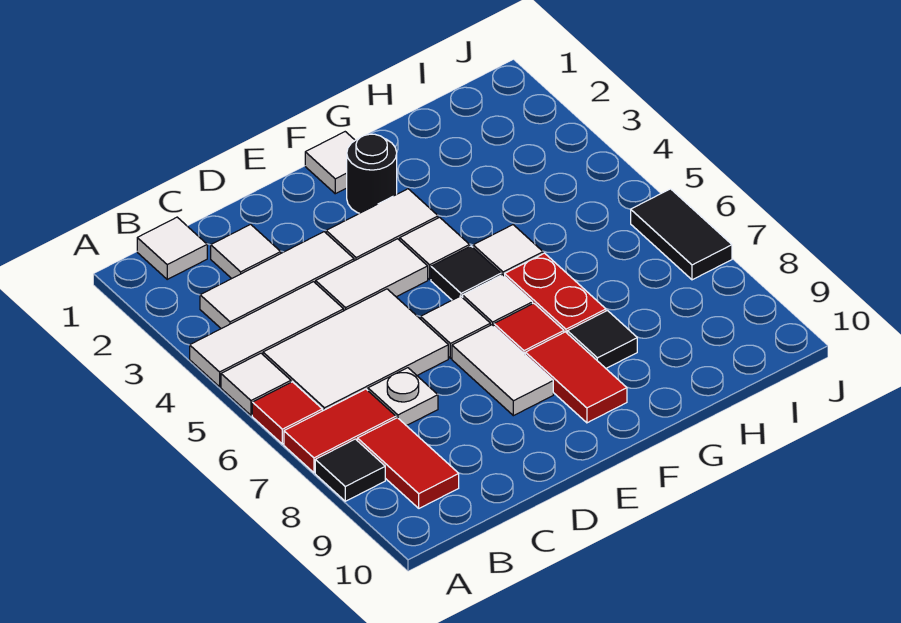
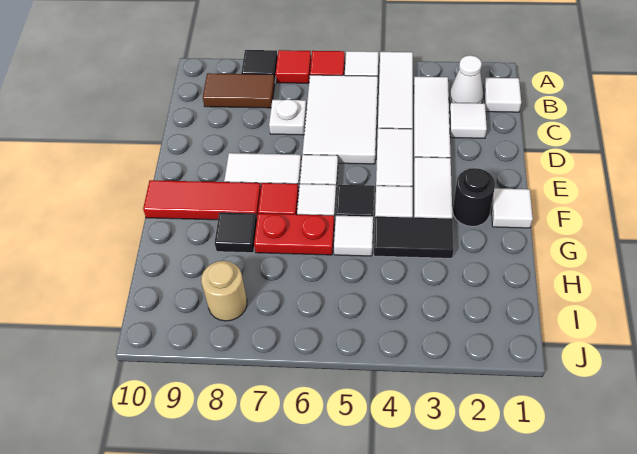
red 1x2 tile [284,389,396,473] -> red 1x1 tile [276,50,311,83]
none -> white 1x1 cone [449,55,483,103]
red 1x2 tile [357,418,459,508] -> brown 1x2 tile [203,73,275,108]
red 1x2 tile [525,332,627,423] -> red 1x3 tile [143,180,261,220]
none -> tan 1x1 round brick [201,261,247,321]
black 1x2 tile [631,189,732,280] -> black 1x2 tile moved to [374,217,454,258]

